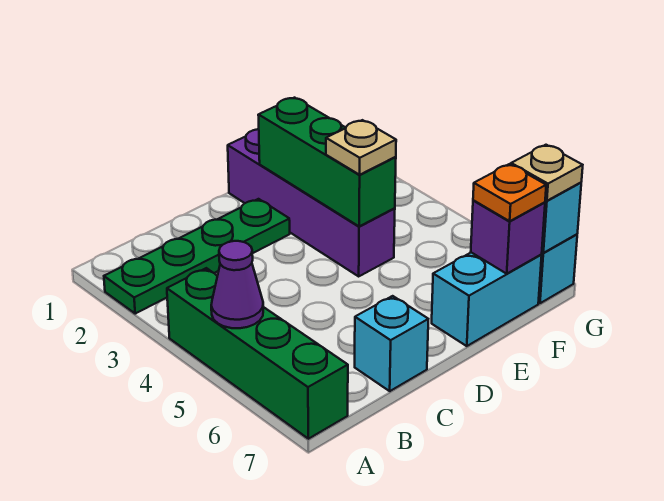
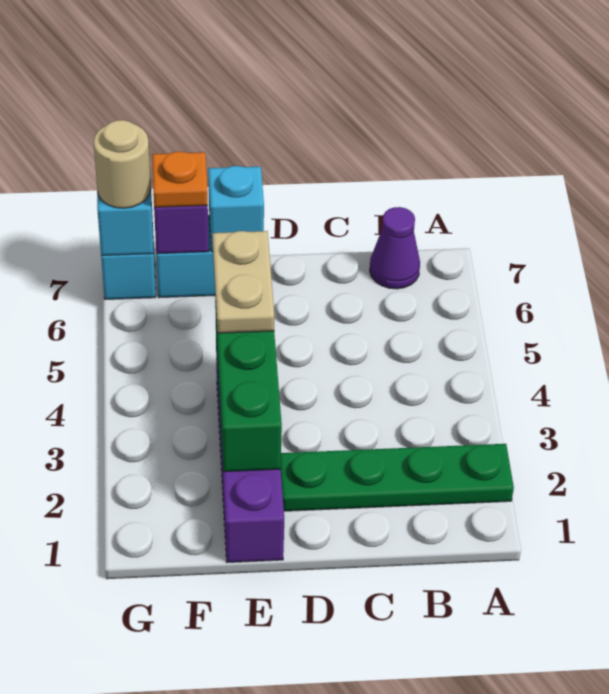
green 1x4 brick [167,268,348,439] -> none
purple 1x1 cone [211,241,263,328] -> purple 1x1 cone moved to [370,207,420,289]
cyan 1x1 brick [355,296,428,391] -> cyan 1x1 brick moved to [208,166,264,252]
tan 1x1 plate [326,120,396,175] -> tan 1x2 plate [213,231,274,333]
tan 1x1 plate [511,145,583,201] -> tan 1x1 round brick [94,120,151,208]

